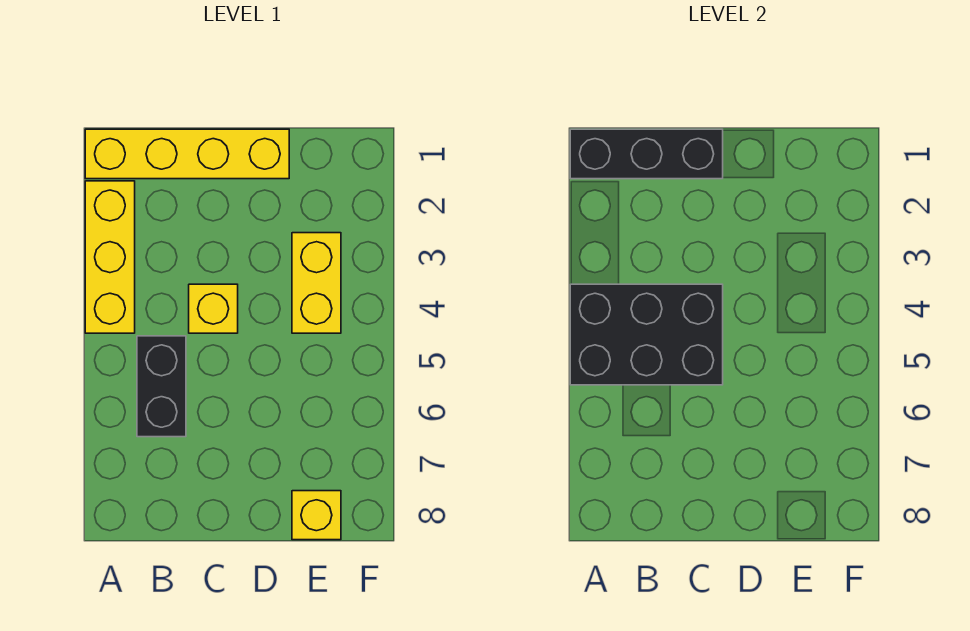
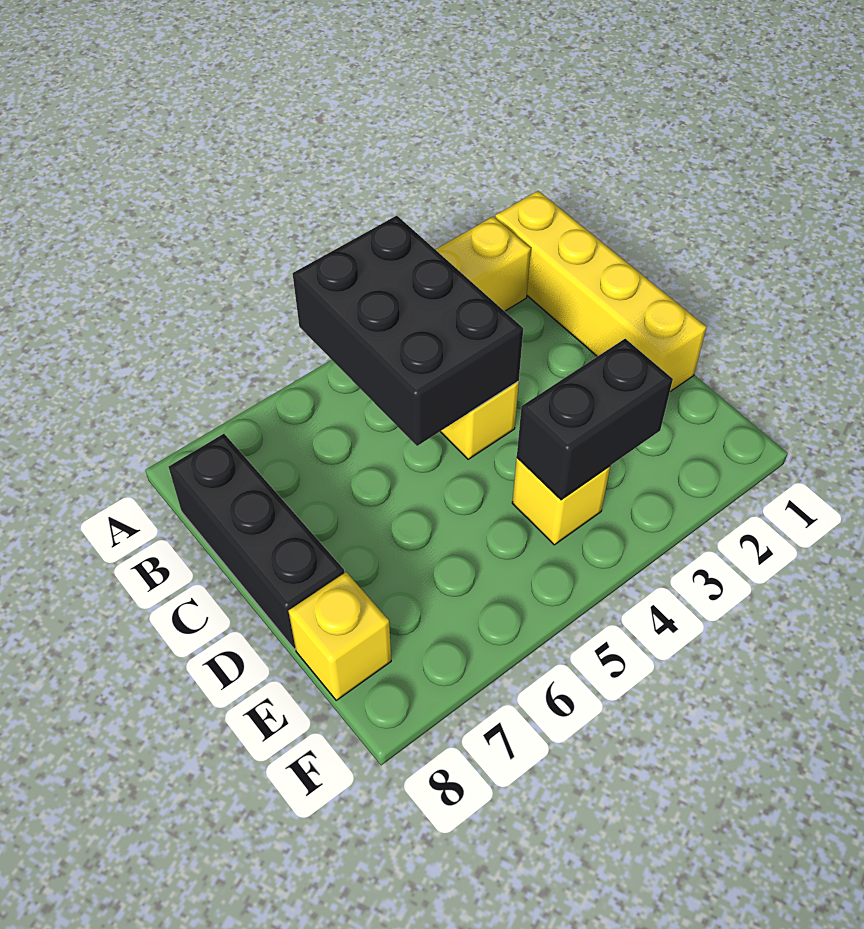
black 1x3 brick [570,129,723,179] -> black 1x3 brick moved to [168,434,344,649]
black 1x2 brick [137,336,186,437] -> black 1x2 brick moved to [517,339,673,500]
yellow 1x2 brick [292,233,341,333] -> yellow 1x1 brick [512,458,610,545]

